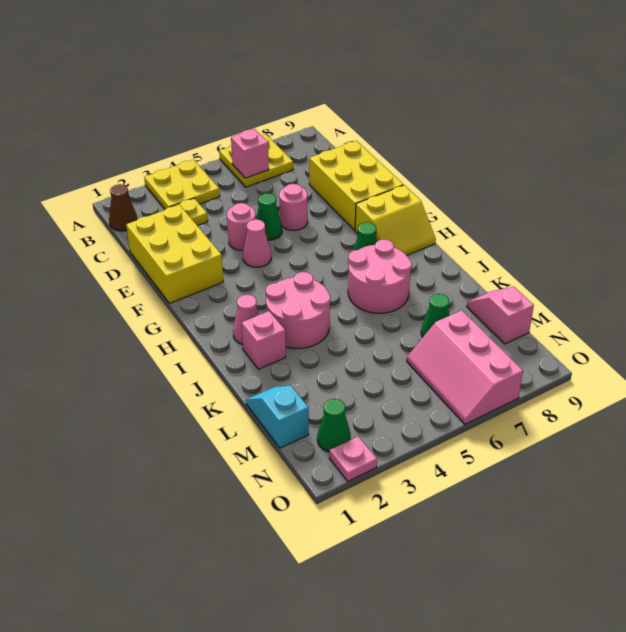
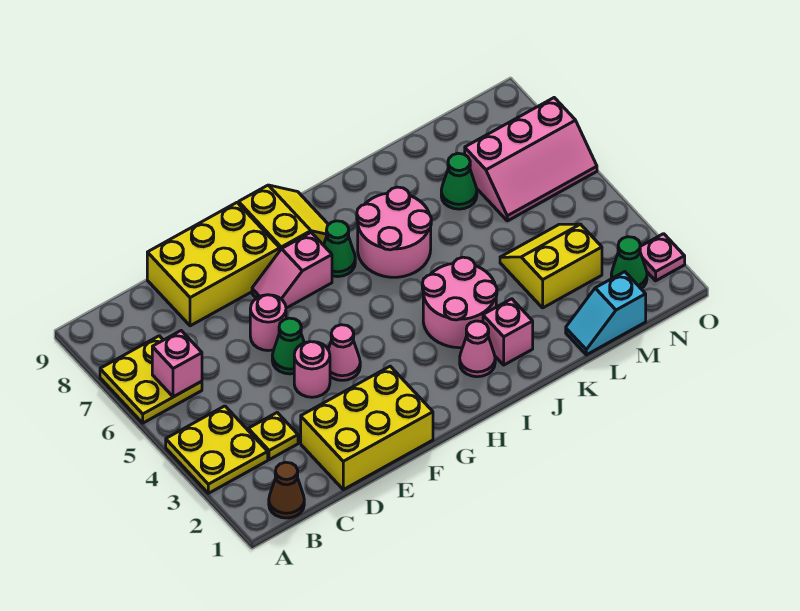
none -> yellow 2x2 slope [500,224,602,308]
pink 1x2 slope [467,287,534,344] -> pink 1x2 slope moved to [252,233,332,308]

